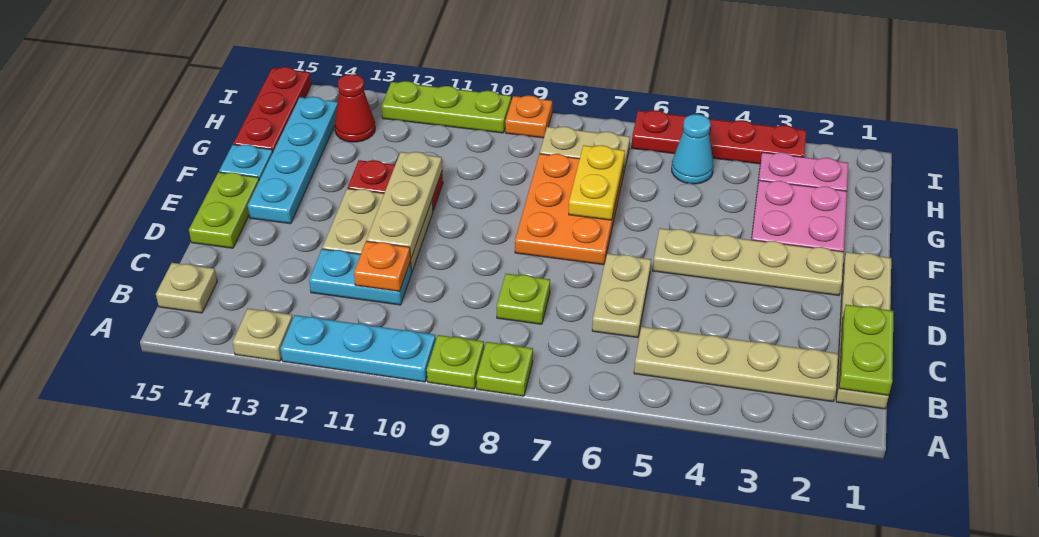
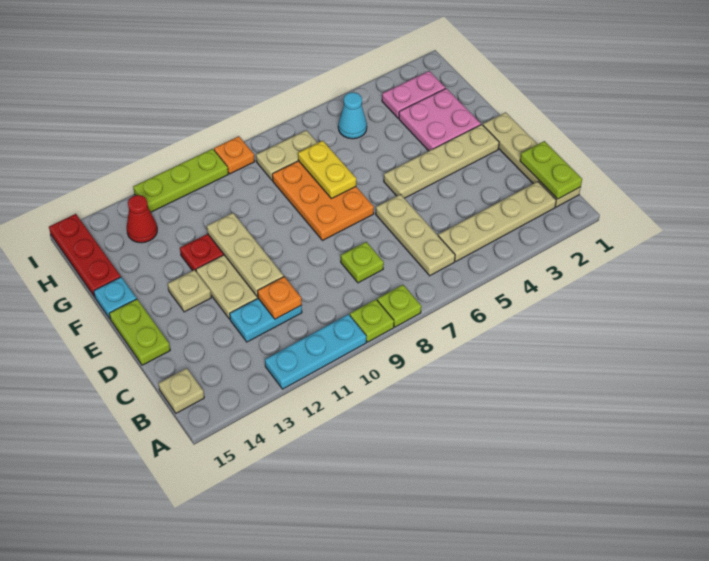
tan 1x1 plate [233,309,293,361] -> tan 1x1 plate moved to [168,270,211,312]
tan 1x2 plate [592,254,651,338] -> tan 1x3 plate [376,194,455,276]
cyan 1x4 plate [248,97,338,224] -> none
red 1x4 plate [632,110,806,164] -> none

